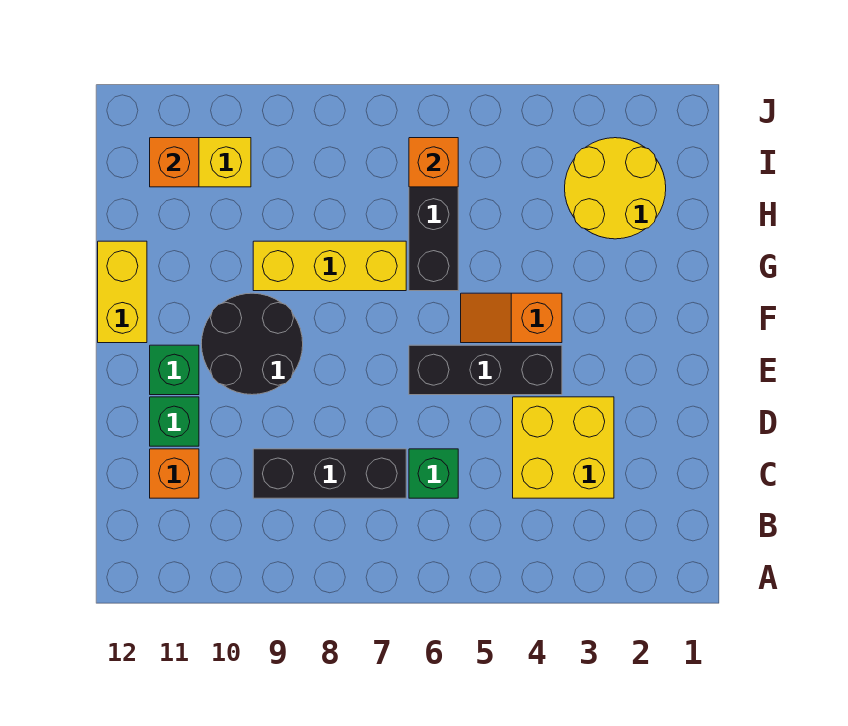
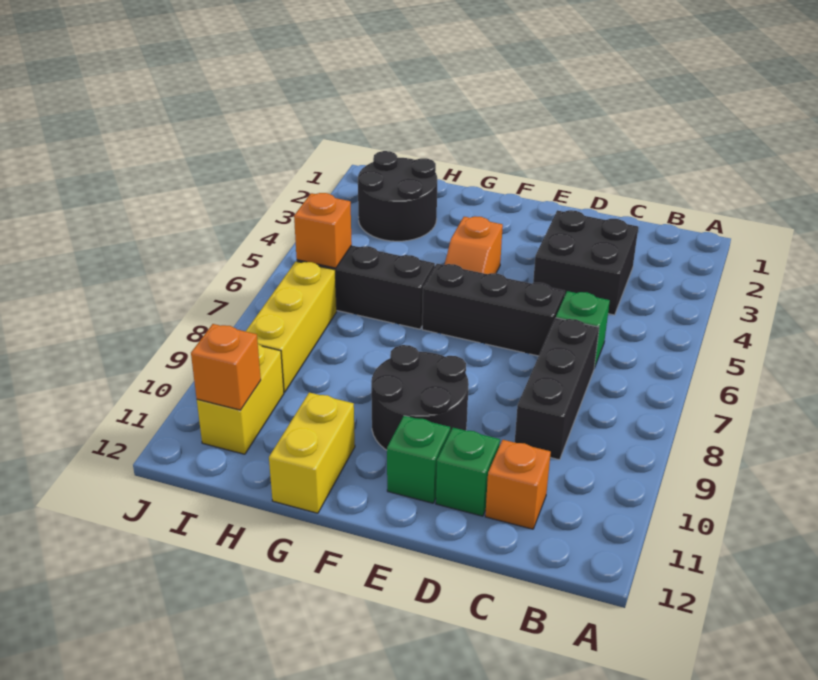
yellow 2x2 brick [513,397,614,498] -> black 2x2 brick [533,210,638,315]
black 1x3 brick [409,345,562,395] -> black 1x3 brick turned to [422,264,565,356]
yellow 1x2 brick [98,241,147,343] -> yellow 1x2 brick turned to [269,392,355,513]
yellow 1x3 brick [253,241,406,291] -> yellow 1x3 brick moved to [246,261,337,392]
yellow 2x2 round brick [565,138,666,239] -> black 2x2 round brick [358,151,437,241]

